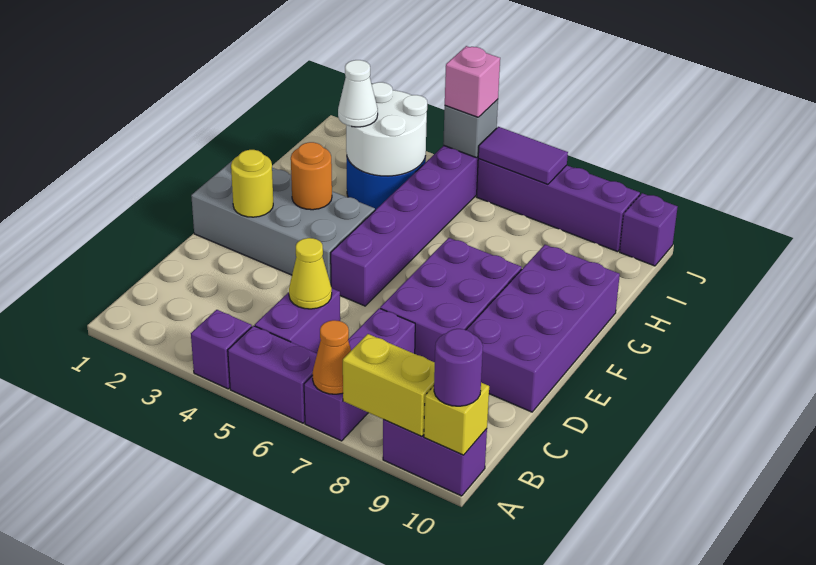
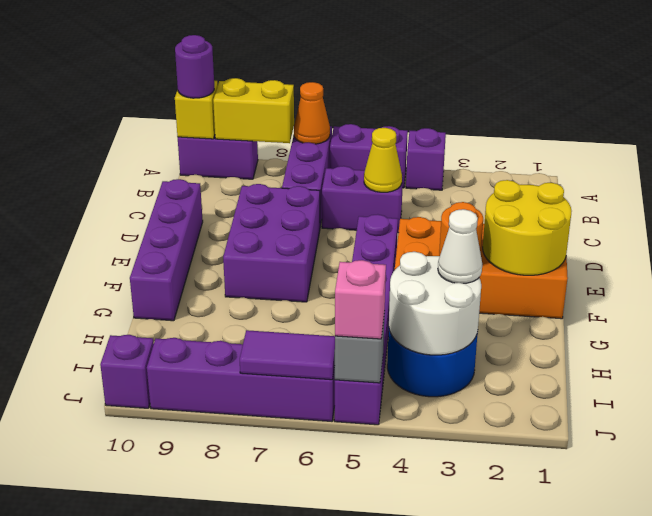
purple 1x2 brick [255,288,340,353] -> purple 1x2 brick turned to [322,166,403,233]
purple 2x4 brick [466,245,620,412] -> purple 1x4 brick [130,179,203,321]
grey 2x4 brick [191,155,375,284] -> orange 2x4 brick [395,217,568,319]
yellow 1x1 round brick [231,150,273,217] -> yellow 2x2 round brick [483,180,572,275]

